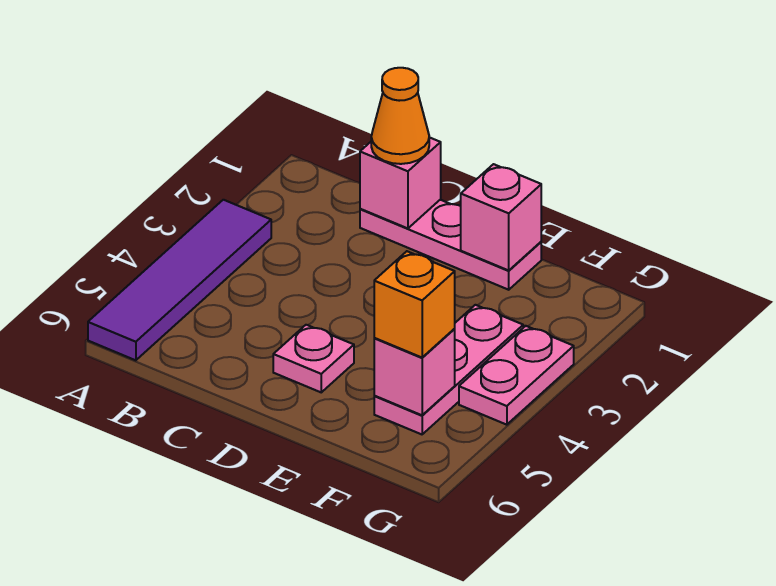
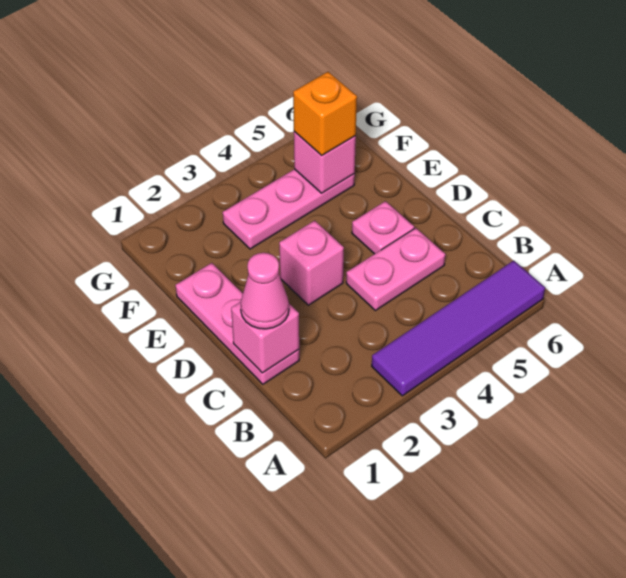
orange 1x1 cone [371,68,429,164] -> pink 1x1 cone [241,253,289,329]
pink 1x1 brick [461,164,541,270] -> pink 1x1 brick moved to [279,221,344,305]
pink 1x2 plate [459,326,574,425] -> pink 1x2 plate moved to [346,228,445,311]

